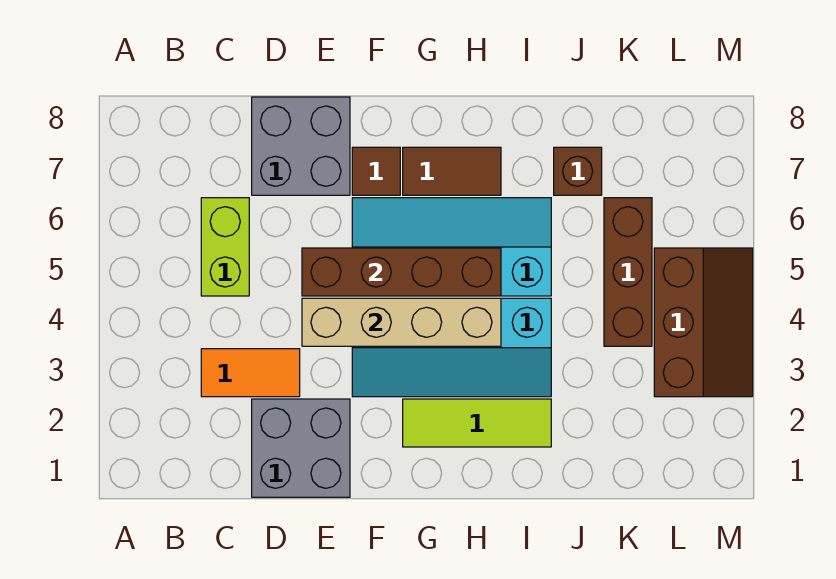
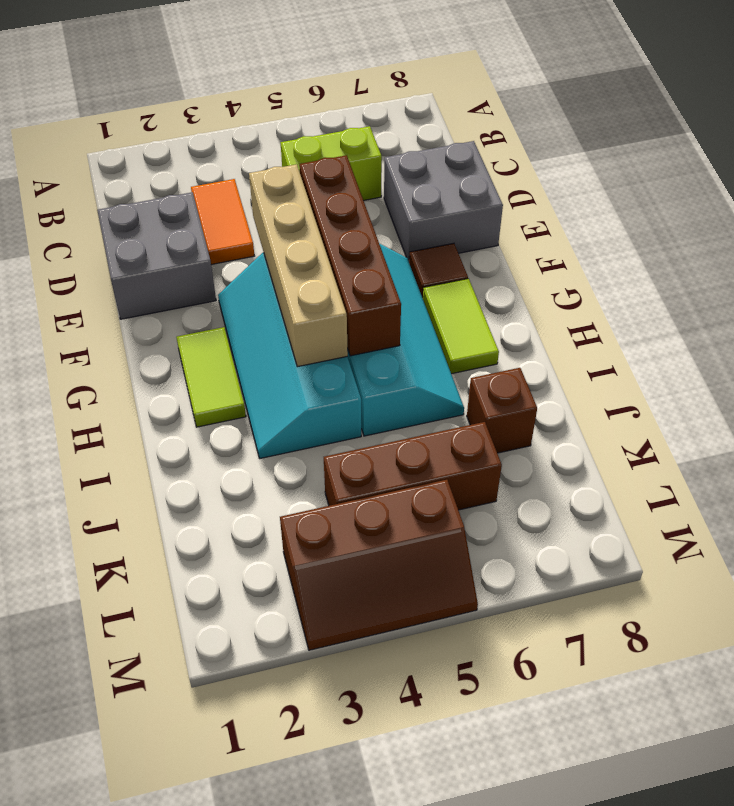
lime 1x3 tile [403,399,551,447] -> lime 1x2 tile [176,327,246,427]
brown 1x2 tile [403,147,501,195] -> lime 1x2 tile [423,279,499,374]

